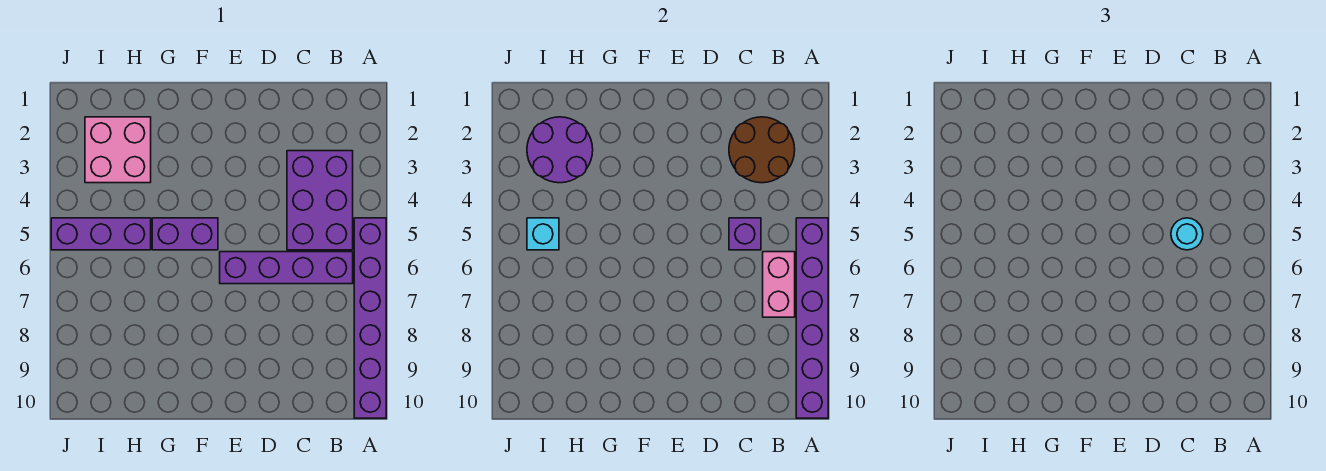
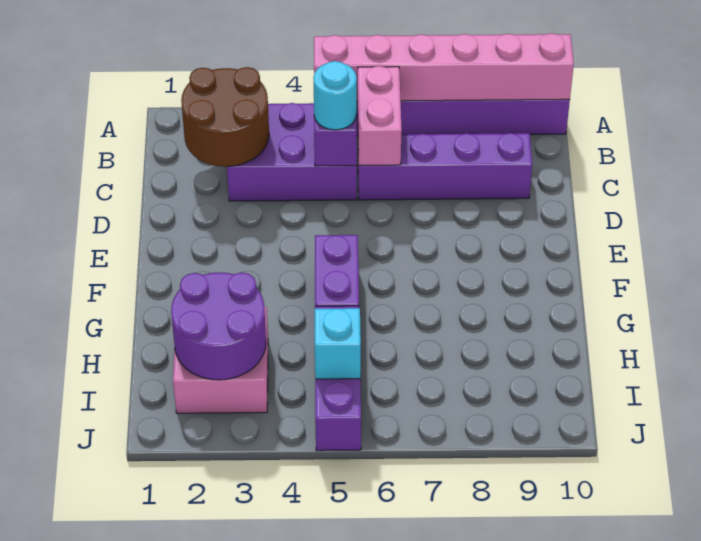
purple 1x6 brick [796,218,828,418] -> pink 1x6 brick [314,33,574,101]
purple 1x4 brick [220,252,353,284] -> purple 1x4 brick turned to [358,133,532,200]
pink 1x2 brick [763,252,795,317] -> pink 1x2 brick turned to [357,66,402,165]

